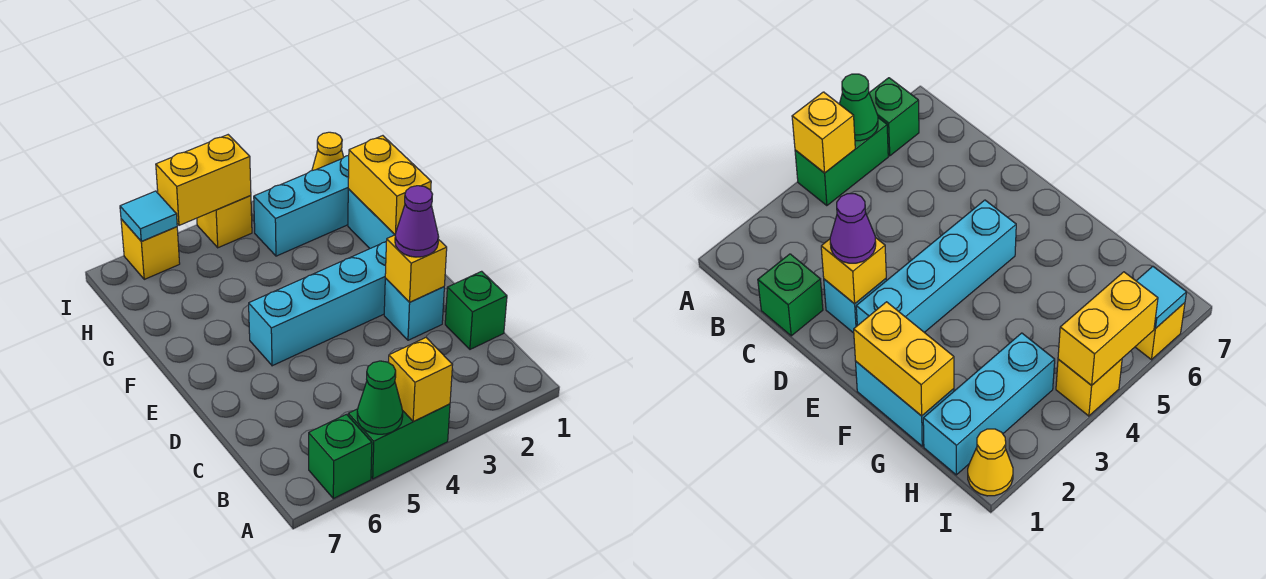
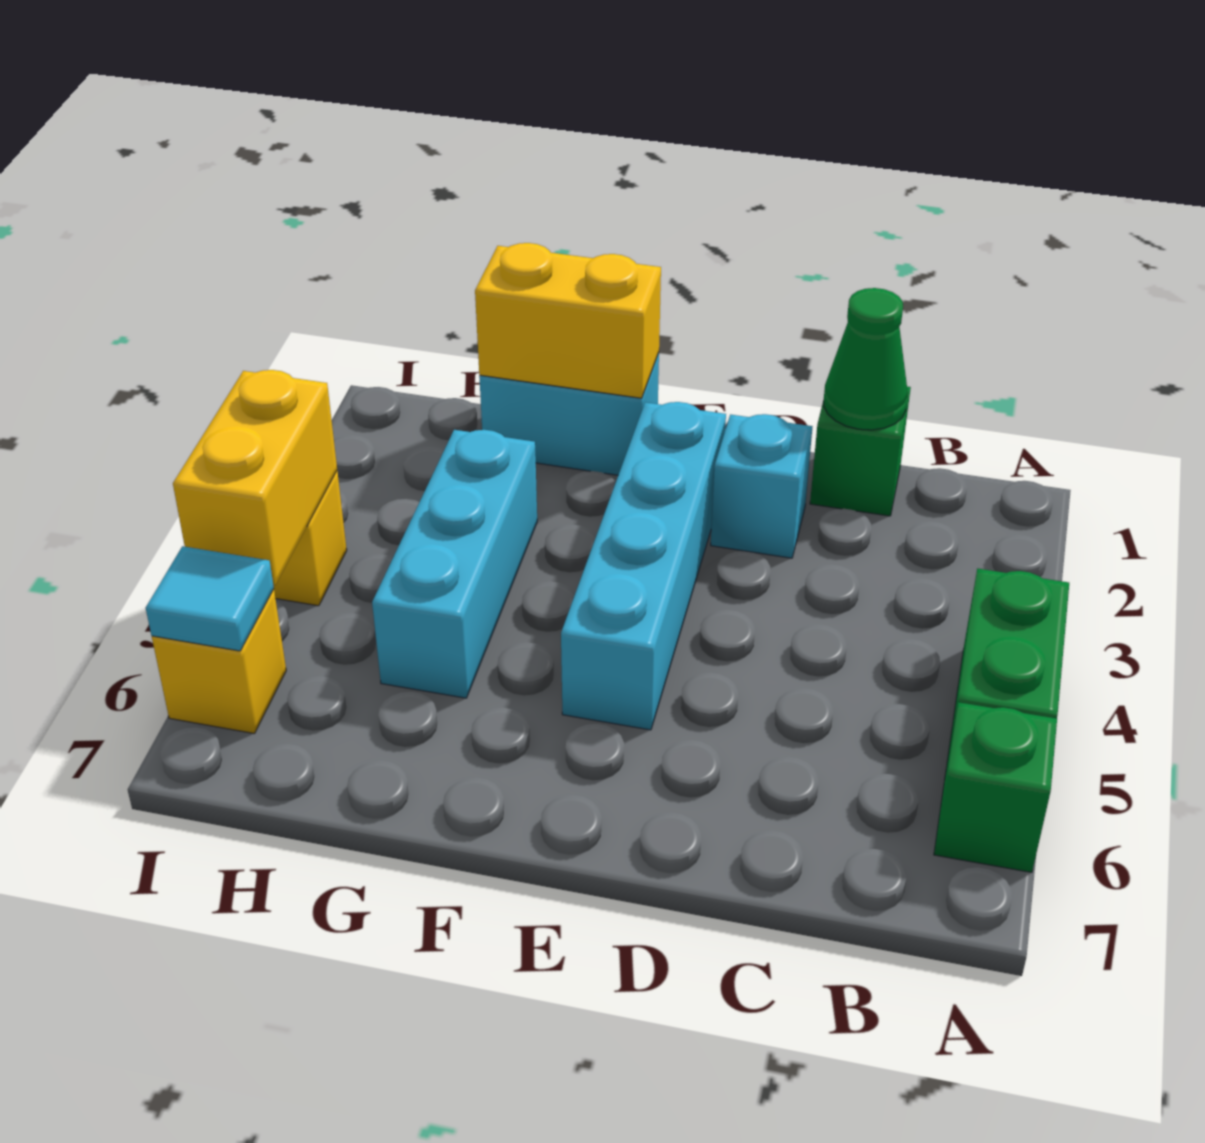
yellow 1x1 brick [389,338,452,422] -> none
green 1x1 cone [357,361,403,434] -> green 1x1 cone moved to [824,288,908,430]
yellow 1x1 brick [385,235,447,302] -> none
purple 1x1 cone [395,186,439,257] -> none
cyan 1x3 brick [254,155,349,256] -> cyan 1x3 brick moved to [372,430,537,698]
yellow 1x1 cone [312,132,344,171] -> none

